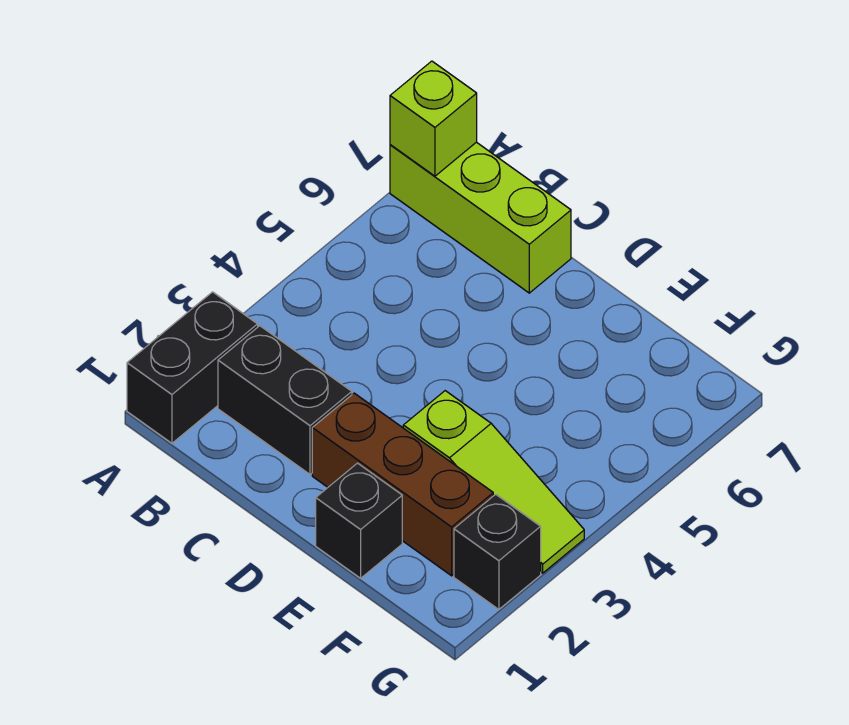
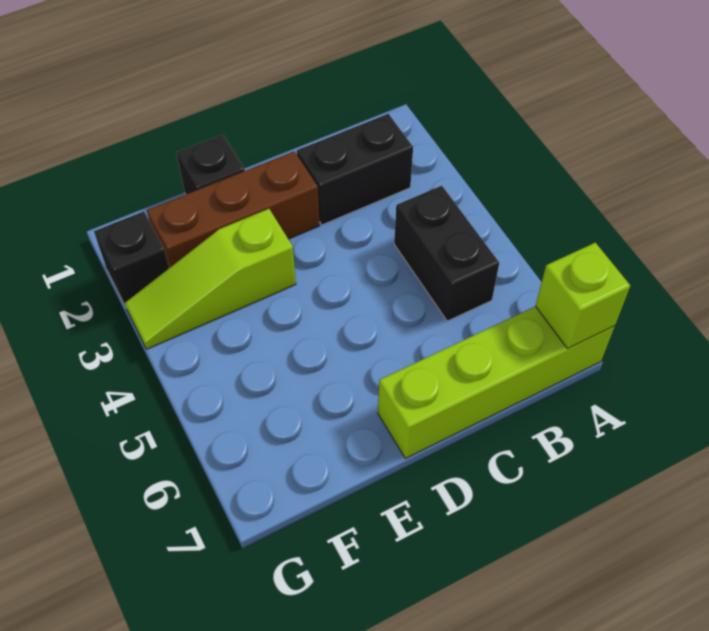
black 1x2 brick [127,292,258,443] -> black 1x2 brick moved to [394,186,499,321]
lime 1x3 brick [390,142,571,293] -> lime 1x4 brick [378,306,615,459]

